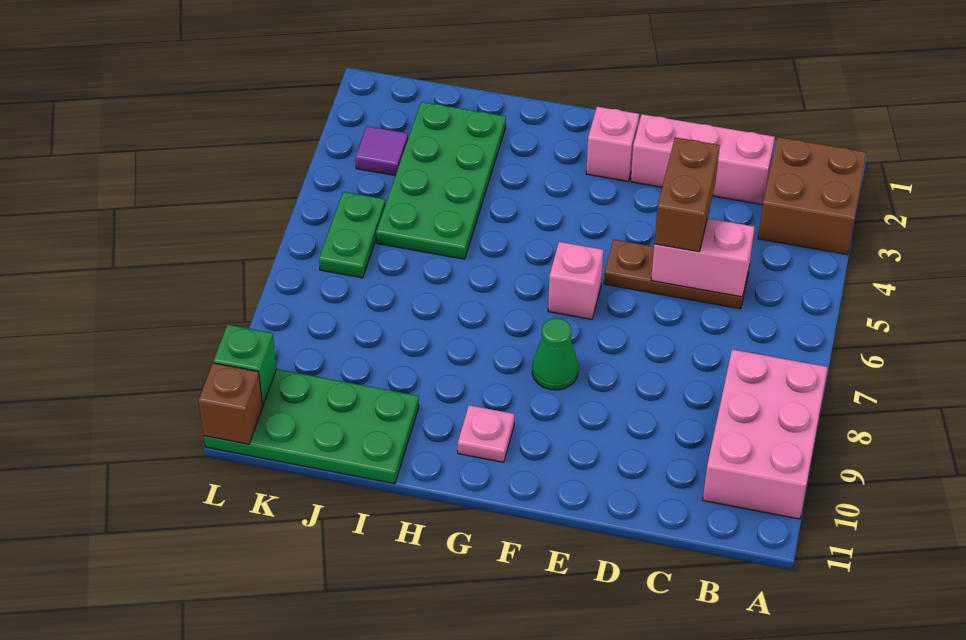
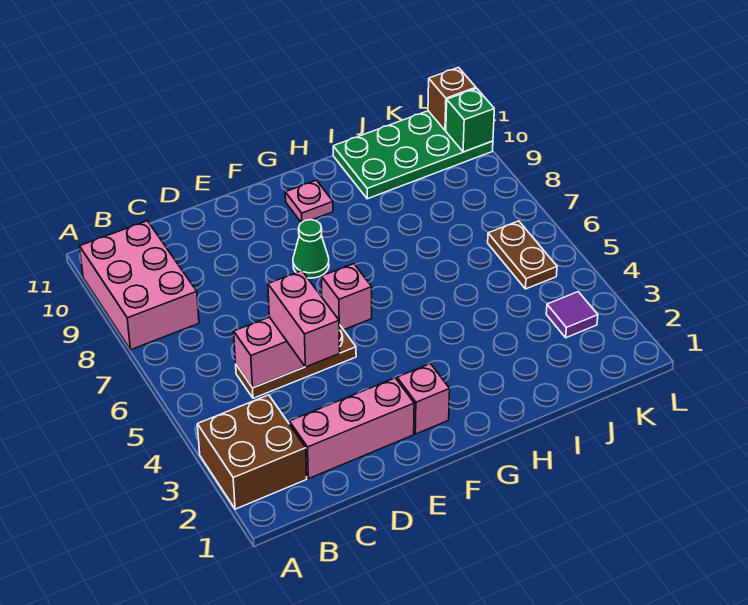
brown 1x2 brick [654,137,720,252] -> pink 1x2 brick [268,271,340,367]
green 2x4 plate [376,102,506,259] -> none
green 1x2 plate [319,192,386,278] -> brown 1x2 plate [488,221,557,289]

